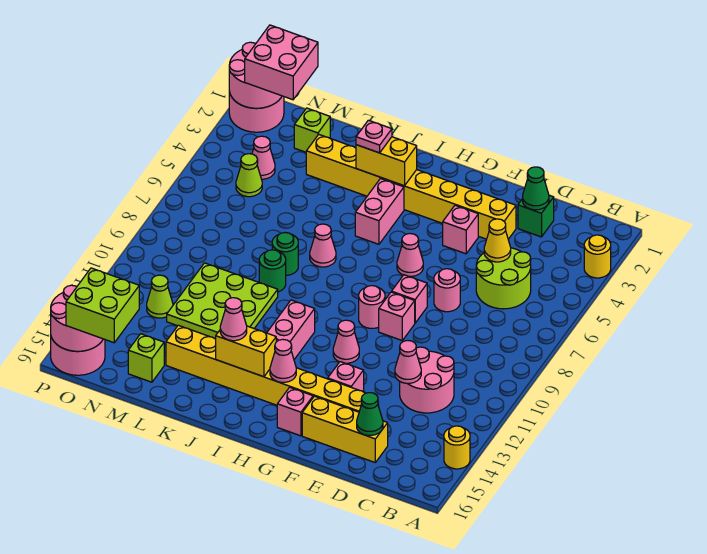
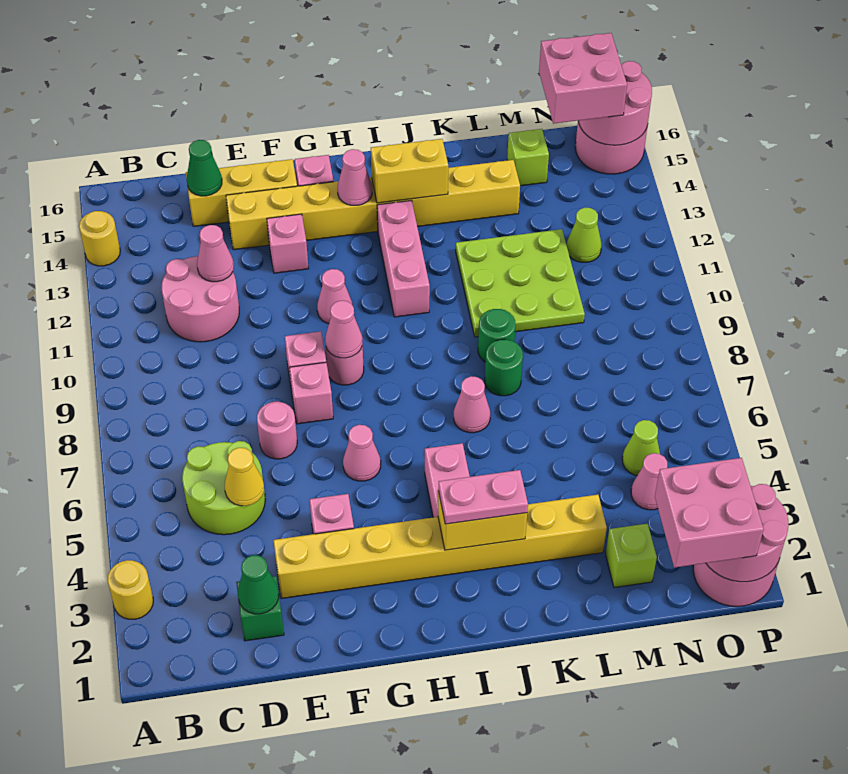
pink 1x1 plate [356,120,392,153] -> pink 1x2 plate [438,470,528,524]
pink 1x1 cone [220,298,247,341] -> pink 1x1 cone moved to [325,301,362,358]
lime 2x2 brick [66,268,139,343] -> pink 2x2 brick [539,33,627,124]

